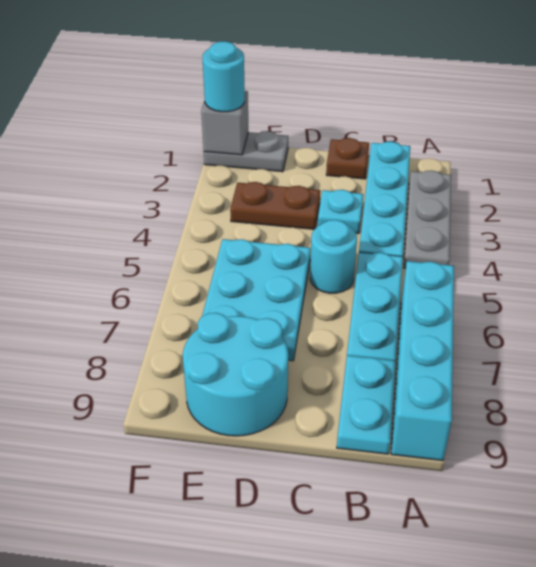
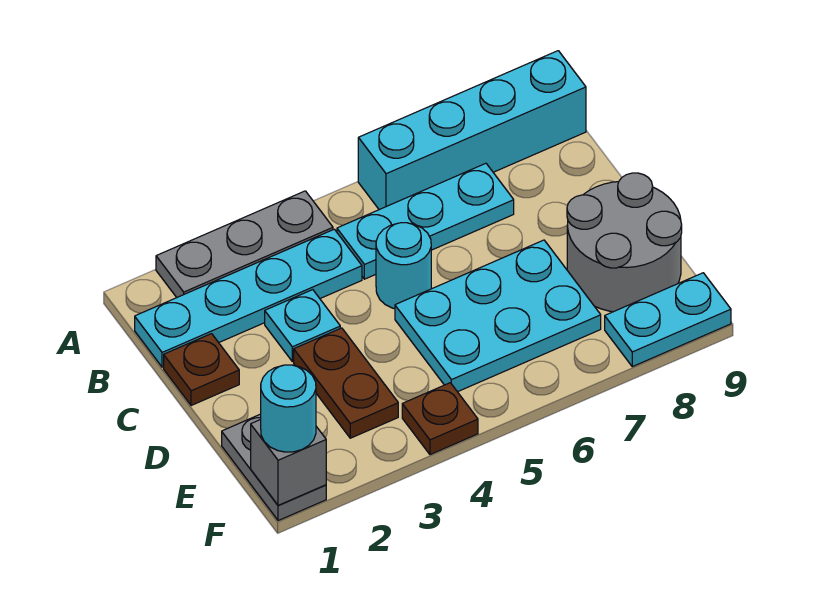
cyan 1x2 plate [337,355,396,454] -> cyan 1x2 plate moved to [605,273,731,367]
cyan 2x2 round brick [183,313,288,436] -> grey 2x2 round brick [567,173,682,312]
none -> brown 1x1 plate [402,383,478,455]

